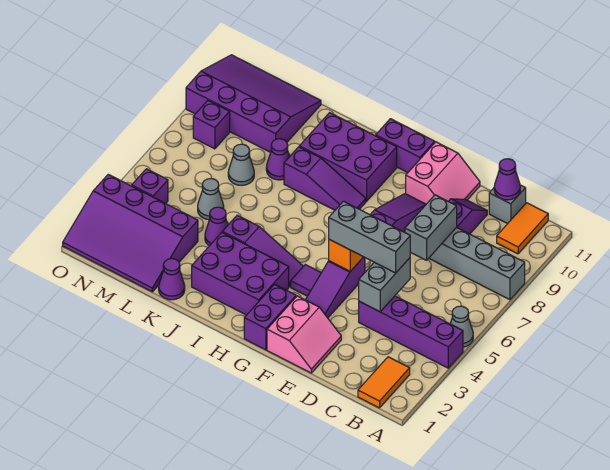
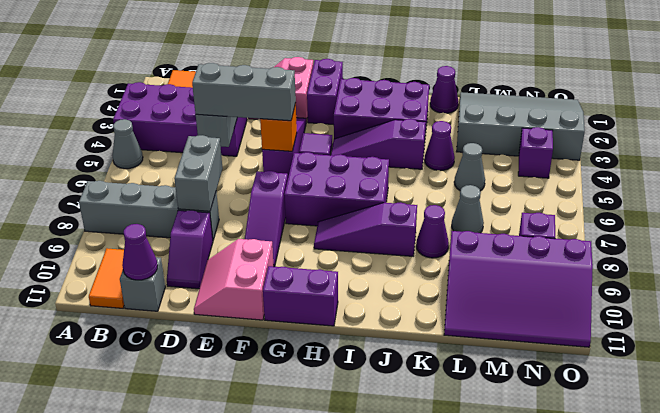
purple 1x4 brick [359,296,463,368] -> purple 2x4 brick [113,82,247,156]
purple 2x3 brick [299,113,397,201] -> purple 2x3 brick moved to [284,152,389,226]
purple 3x4 slope [63,174,198,292] -> grey 3x4 slope [456,92,585,160]

